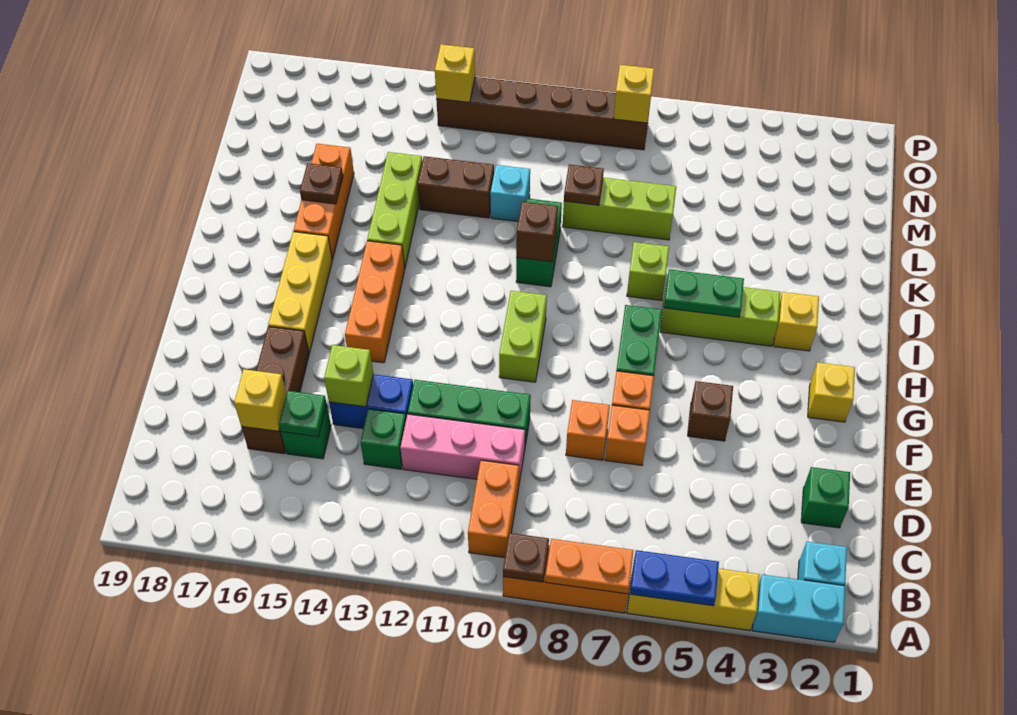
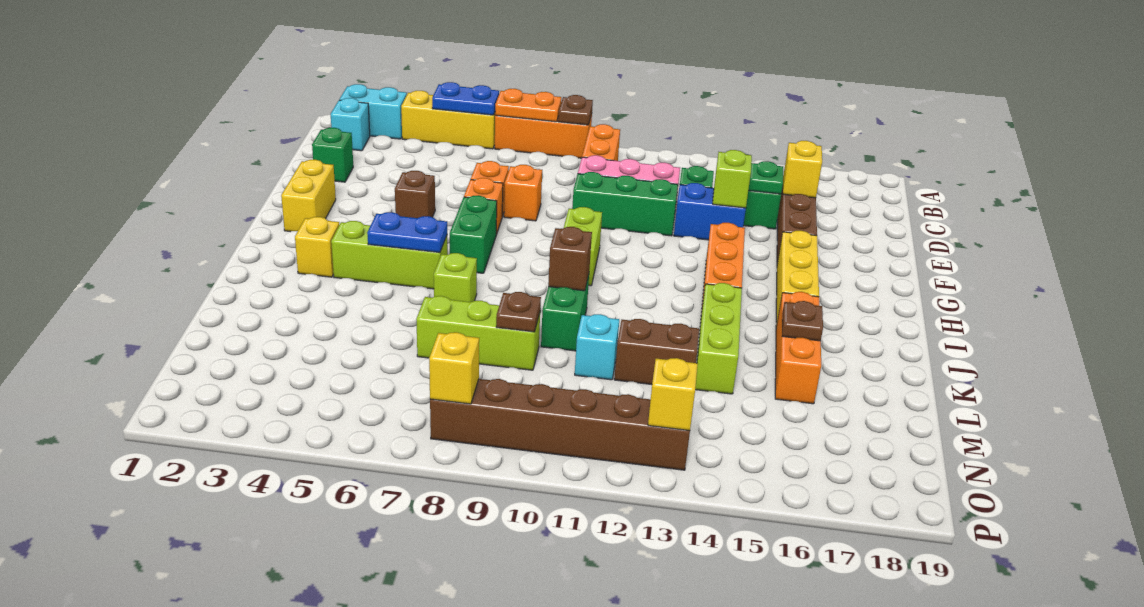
yellow 1x1 brick [808,362,855,422] -> yellow 1x2 brick [281,160,336,232]
green 1x2 plate [664,269,744,317] -> blue 1x2 plate [367,212,447,253]

